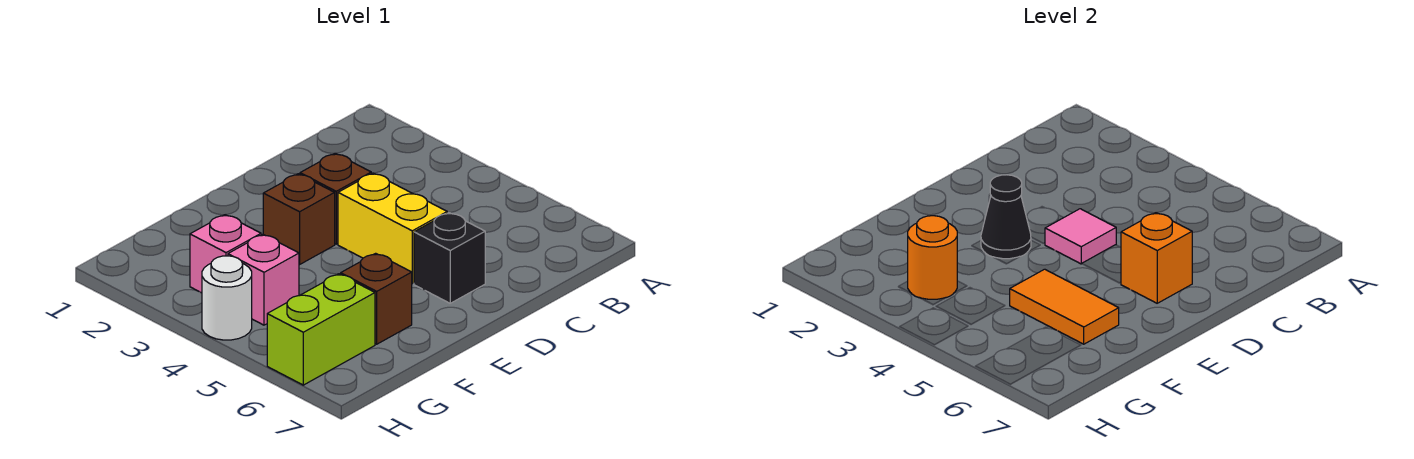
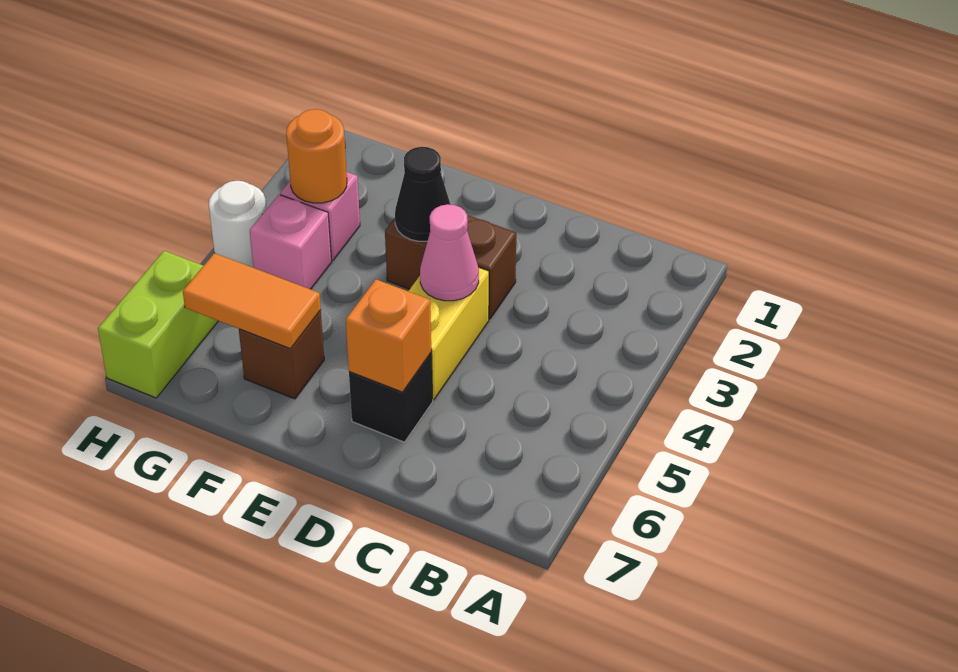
pink 1x1 tile [1045,209,1116,264] -> pink 1x1 cone [420,204,479,301]
orange 1x2 tile [1010,269,1119,344] -> orange 1x2 tile turned to [183,253,321,349]
lime 1x2 brick [267,274,375,385] -> lime 1x2 brick turned to [98,251,218,398]

